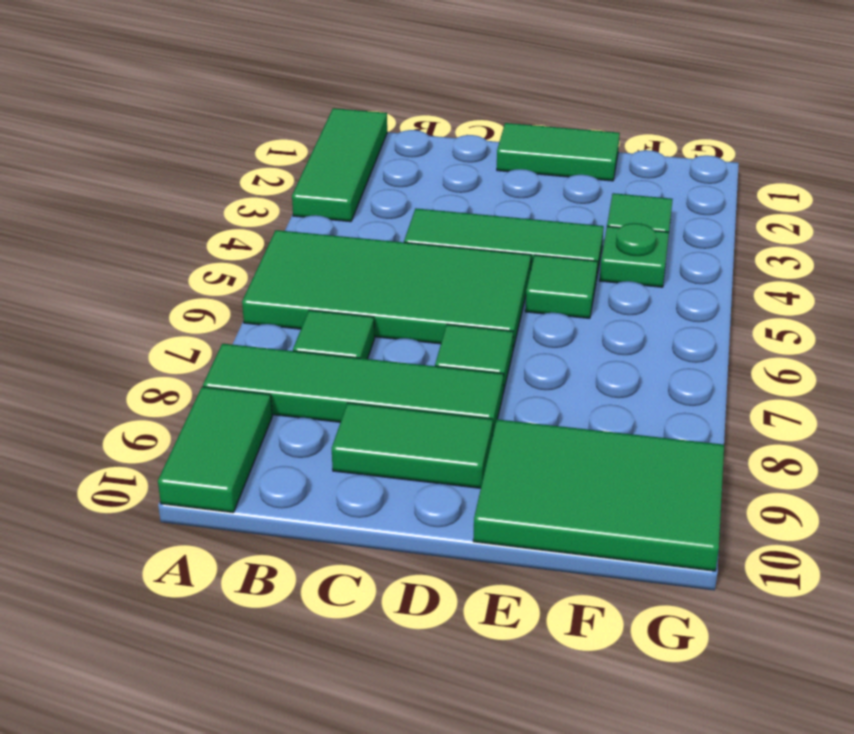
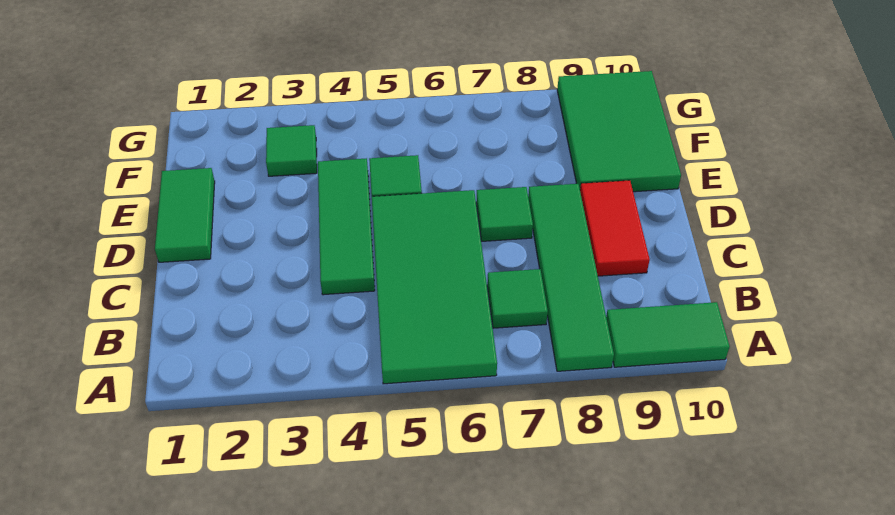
green 1x3 tile [292,108,387,222] -> none
green 1x2 tile [332,403,493,488] -> red 1x2 tile [580,180,650,276]
green 1x1 plate [600,223,669,287] -> none

